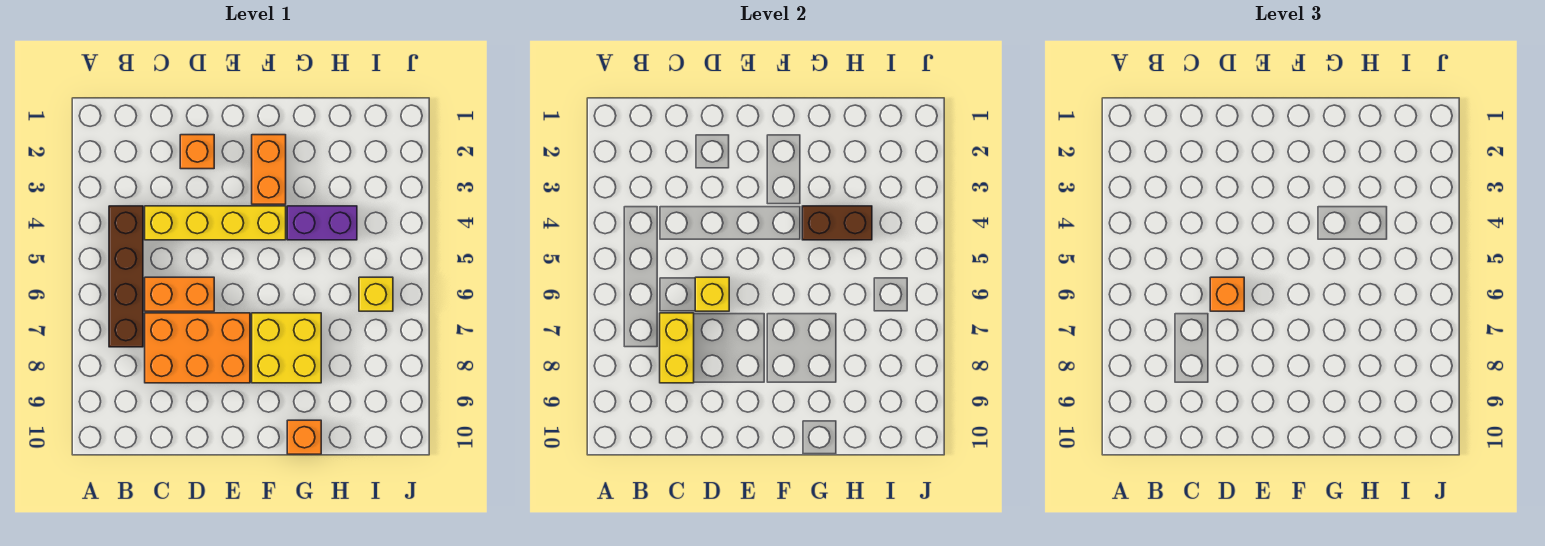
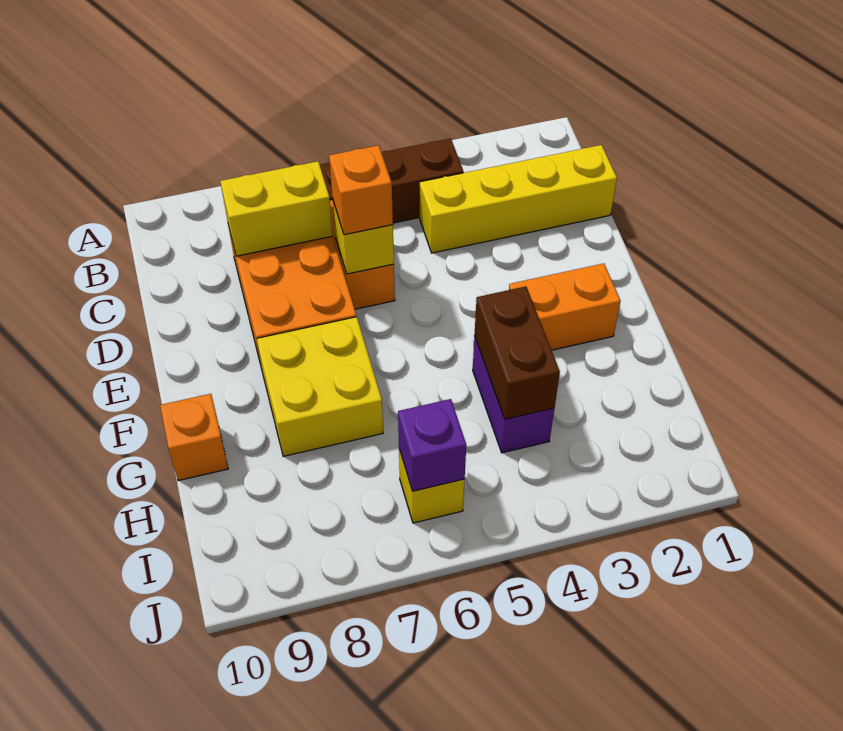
yellow 1x4 brick [145,206,286,240] -> yellow 1x4 brick turned to [420,145,617,253]
orange 1x1 brick [180,135,214,169] -> none
none -> purple 1x1 brick [398,399,466,491]

